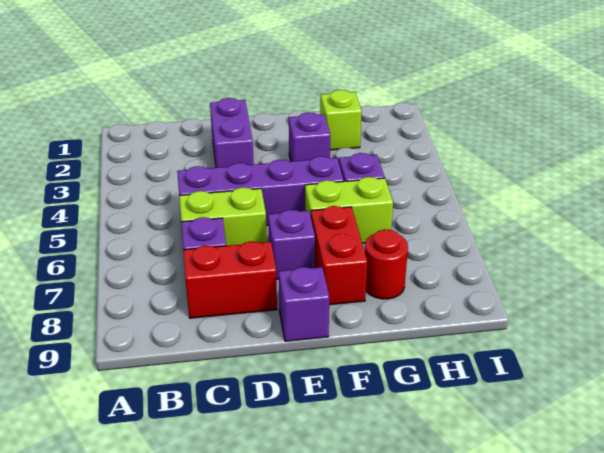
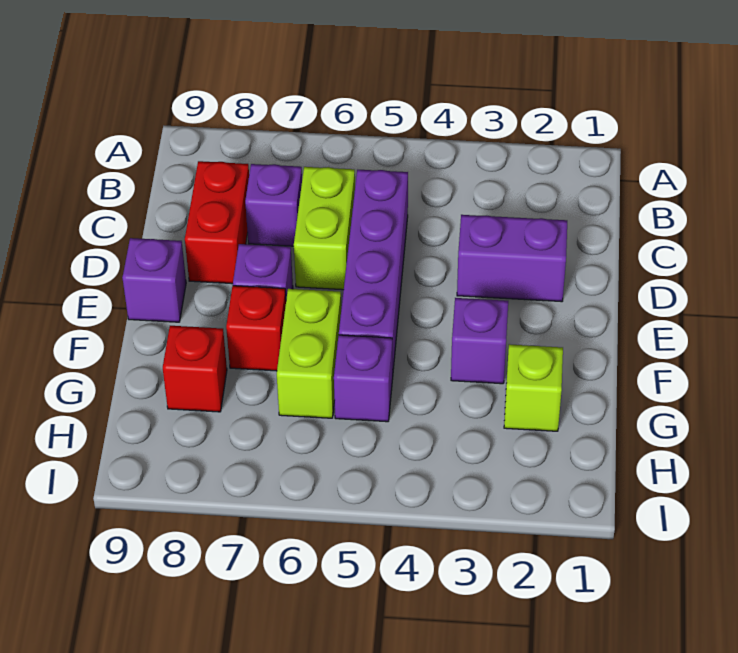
red 1x2 brick [311,206,367,305] -> red 1x1 brick [226,286,286,371]
red 1x1 round brick [365,229,408,299] -> red 1x1 brick [163,326,227,412]

